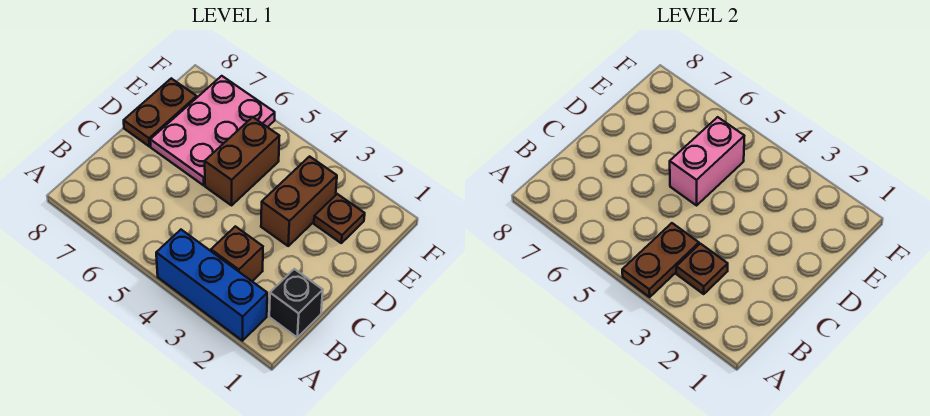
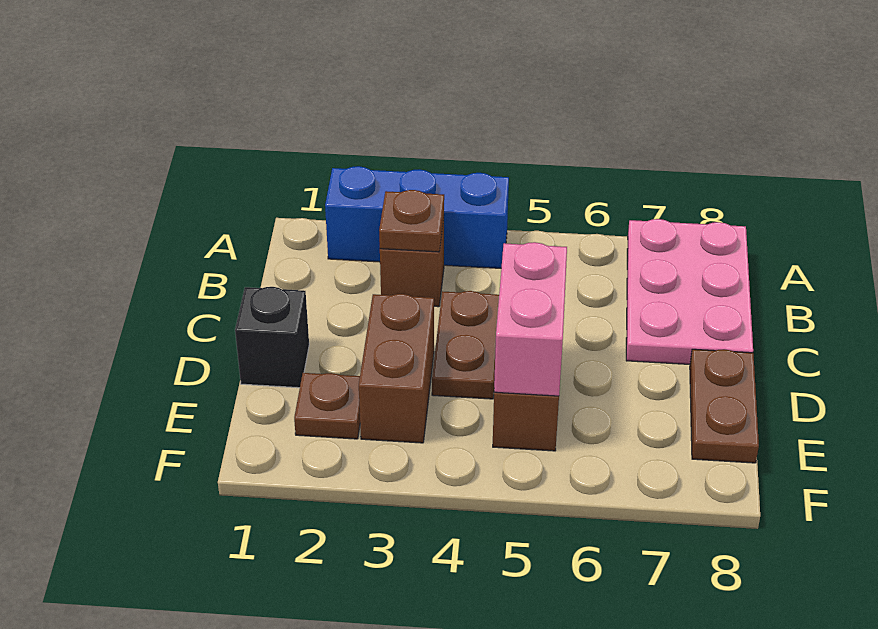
brown 1x2 plate [622,223,699,297] -> brown 1x2 plate moved to [432,291,499,399]
black 1x1 brick [269,269,323,337] -> black 1x1 brick moved to [235,287,309,388]
pink 2x3 plate [150,76,275,186] -> pink 2x3 plate moved to [626,219,753,364]

